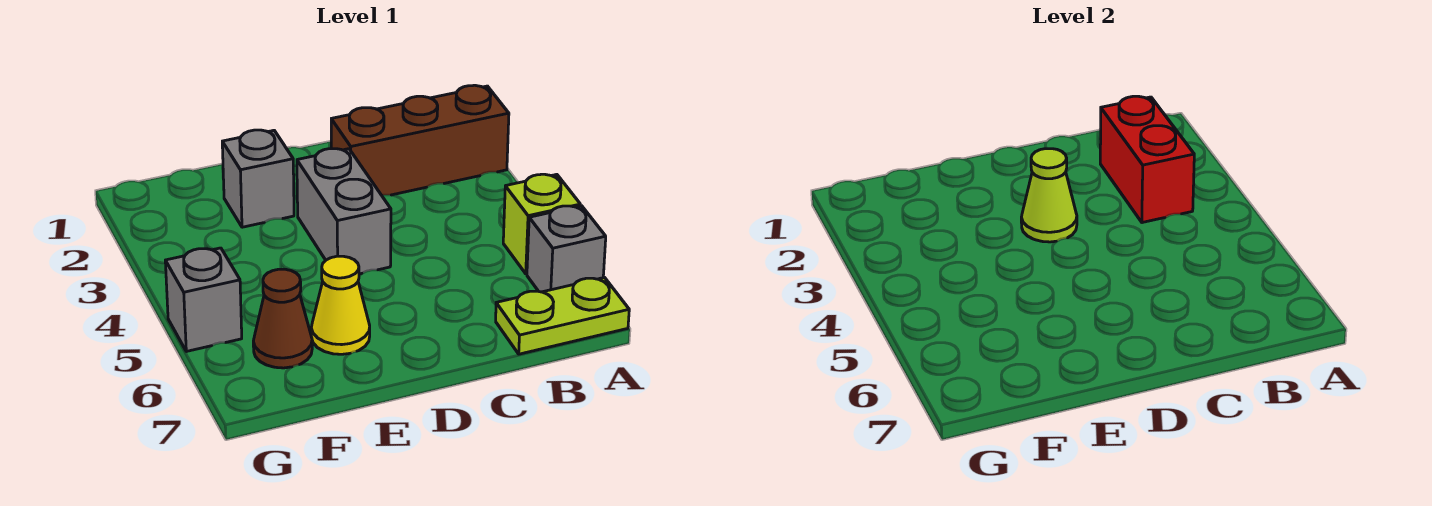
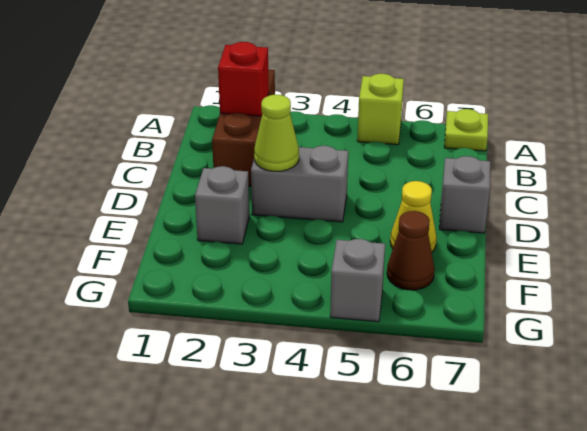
grey 1x1 brick [527,206,606,292] -> grey 1x1 brick moved to [439,156,490,233]
lime 1x2 plate [496,278,629,354] -> lime 1x1 plate [444,109,488,151]
red 1x2 brick [1100,96,1194,223] -> red 1x1 brick [218,42,269,116]

